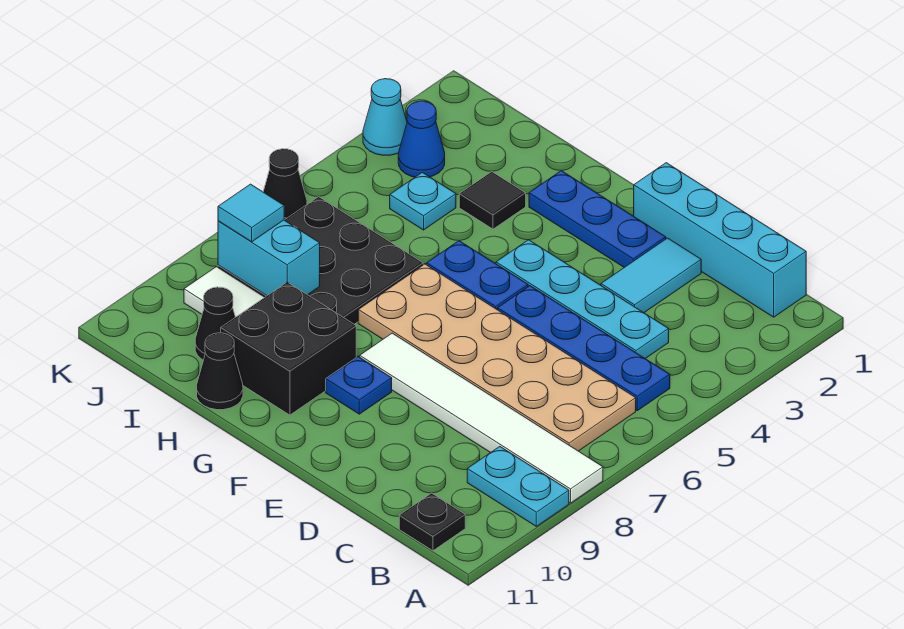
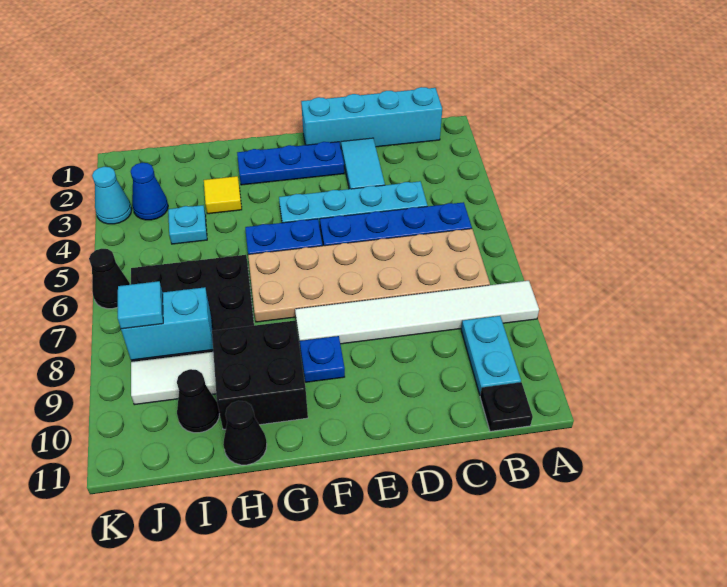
cyan 1x2 plate [467,447,569,526] -> cyan 1x2 plate turned to [461,316,521,395]
black 1x1 tile [459,172,526,229] -> yellow 1x1 tile [204,176,242,214]

